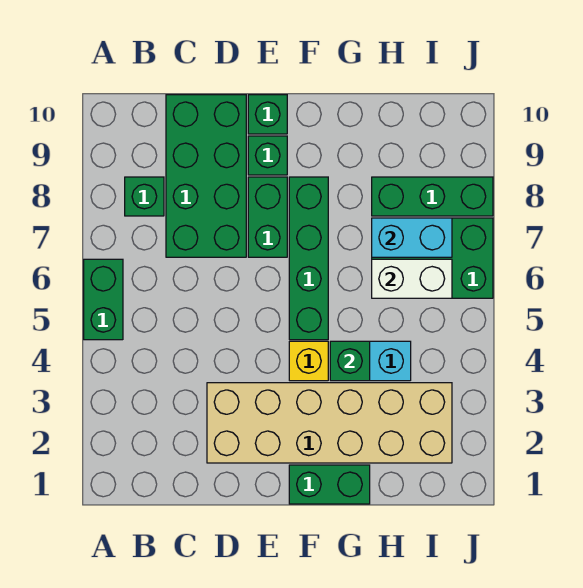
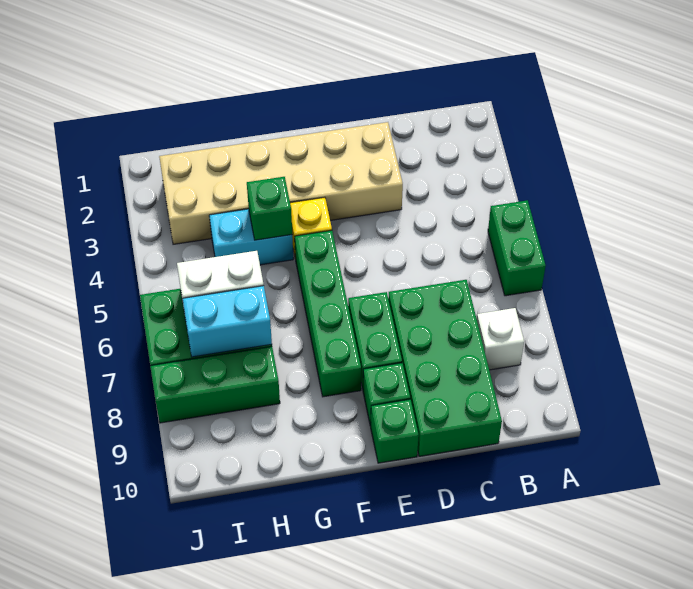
green 1x1 brick [125,177,164,216] -> white 1x1 brick [477,308,524,370]
green 1x2 brick [289,465,370,504] -> none

